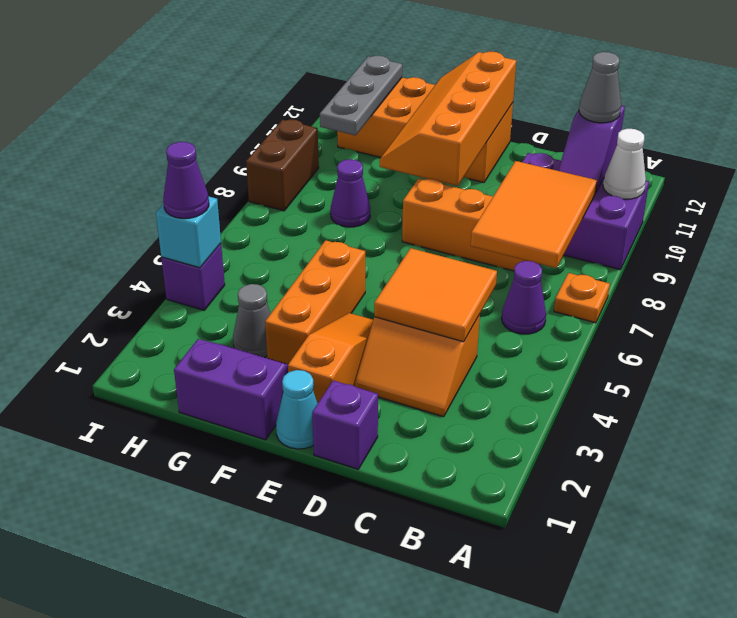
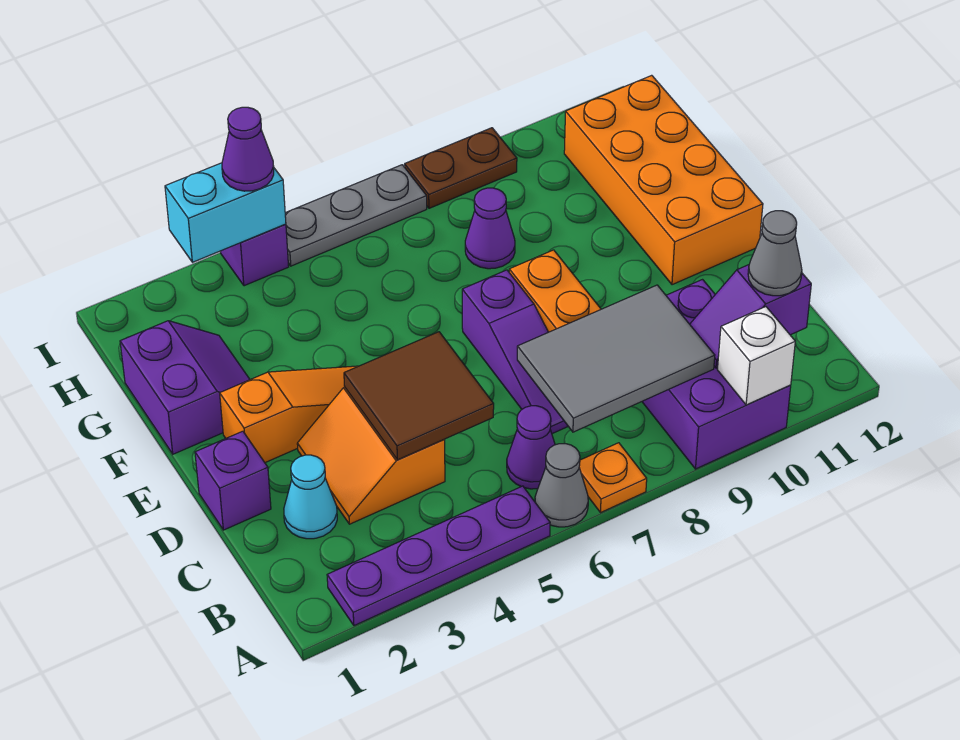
none -> purple 1x4 plate [327,486,550,626]
white 1x1 cone [603,129,646,199] -> white 1x1 brick [717,307,795,405]
orange 2x3 tile [471,161,597,268] -> grey 2x3 tile [517,285,715,432]
orange 2x2 tile [374,248,497,342] -> brown 2x2 tile [344,332,494,460]
none -> purple 1x3 slope [462,270,568,434]
cyan 1x1 cone [276,370,318,449] -> cyan 1x1 cone moved to [284,455,337,539]
orange 2x4 slope [380,52,516,186] -> none
orange 1x3 brick [265,240,365,364] -> none
grey 1x1 cone [233,284,271,357] -> grey 1x1 cone moved to [535,444,588,527]
grey 1x3 plate [320,56,402,135] -> grey 1x3 plate moved to [285,165,427,266]
cyan 1x1 brick [156,197,221,268] -> cyan 1x2 brick [165,163,286,262]
brown 1x2 brick [246,119,319,211] -> brown 1x2 plate [405,128,517,208]

